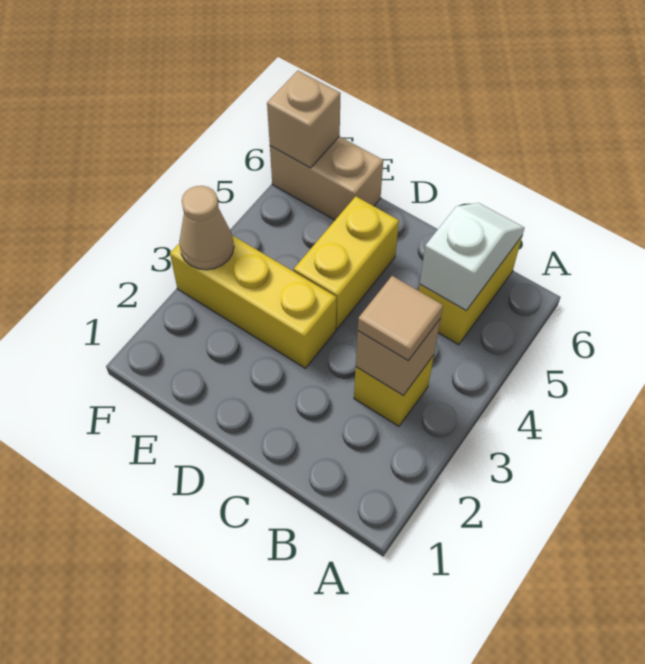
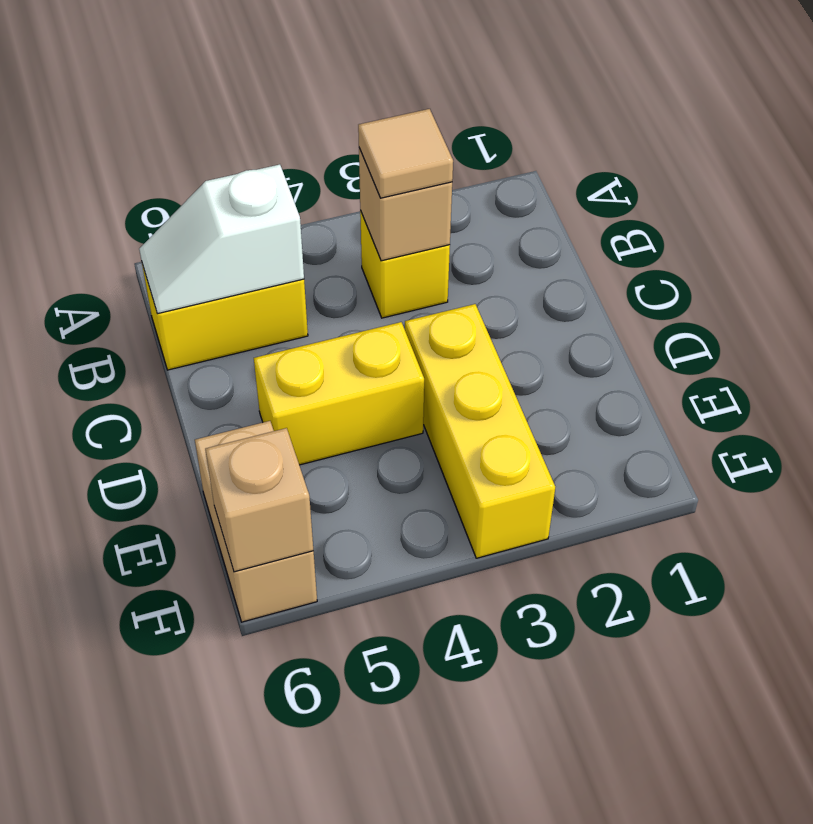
tan 1x1 cone [179,186,234,270] -> none

